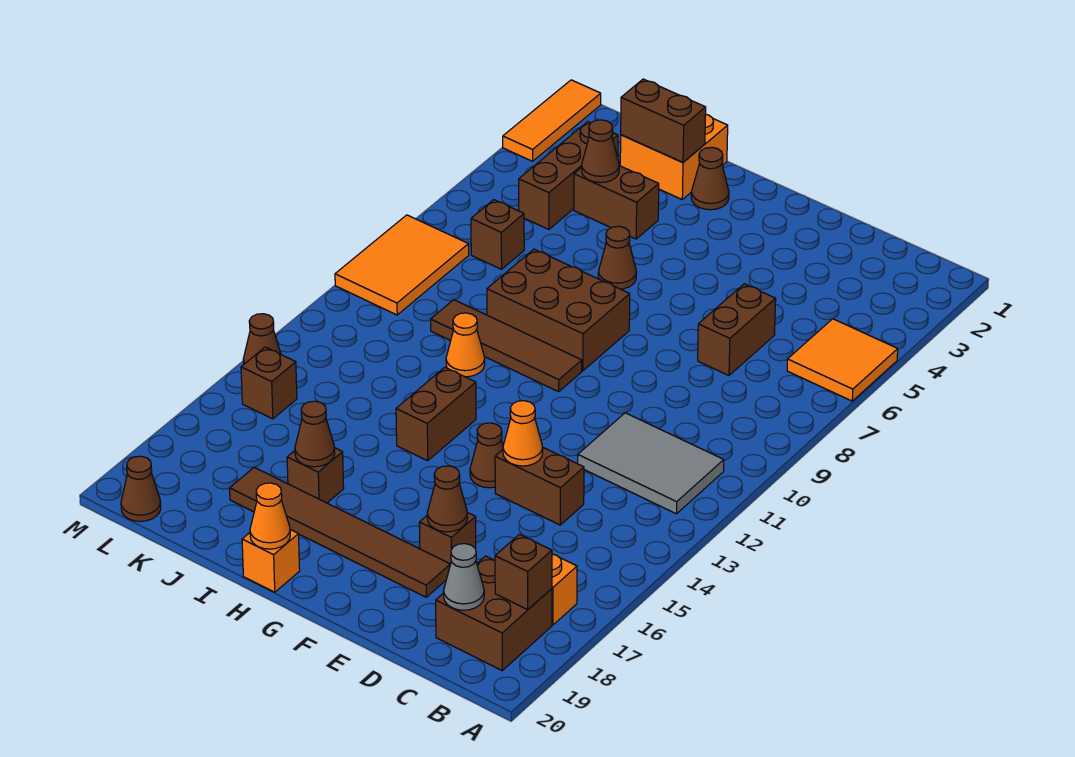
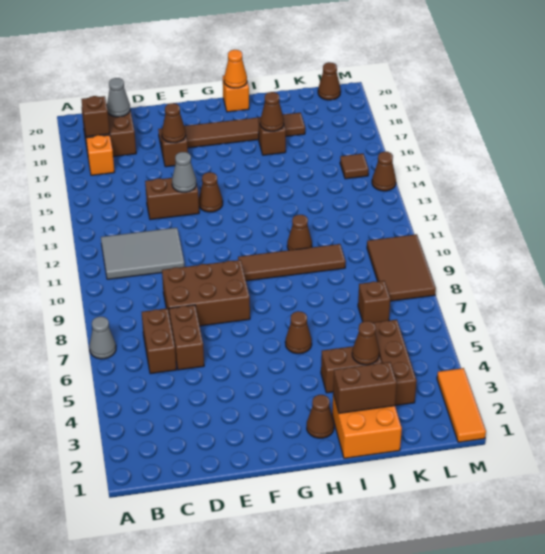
orange 2x2 tile [787,319,898,401] -> none
none -> grey 1x1 cone [89,317,116,359]
orange 1x1 cone [503,401,543,466] -> grey 1x1 cone [172,152,196,192]
brown 2x3 brick [487,249,630,371] -> brown 2x3 brick moved to [162,260,250,326]
brown 1x2 brick [396,367,476,461] -> brown 1x2 brick moved to [142,308,176,374]
orange 1x1 cone [446,313,485,377] -> brown 1x1 cone [287,215,312,250]
orange 2x3 tile [335,215,469,315] -> brown 2x3 tile [367,234,436,301]
brown 1x1 brick [241,347,297,419] -> brown 1x1 tile [340,154,369,179]

